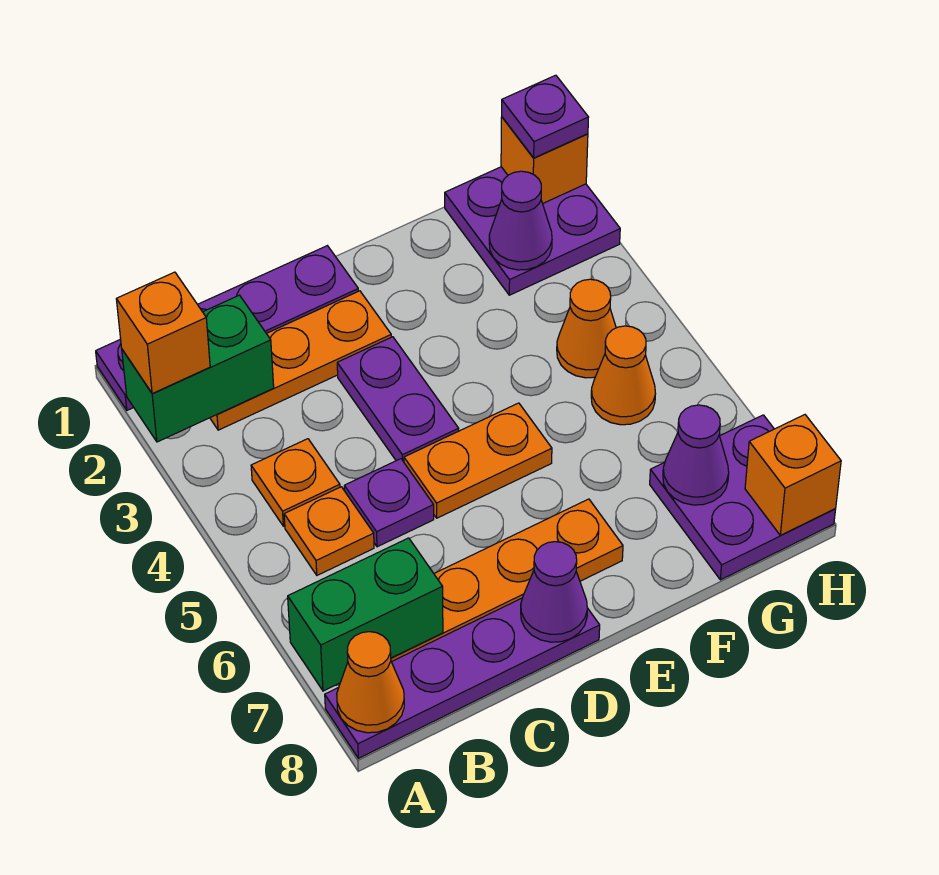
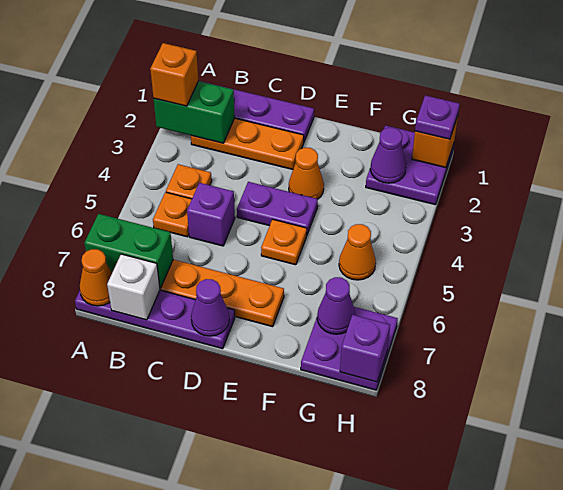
none -> white 1x1 brick [107,254,160,320]
purple 1x1 plate [344,459,434,547] -> purple 1x1 brick [187,183,235,246]
purple 1x2 plate [337,337,459,462] -> purple 1x2 plate turned to [237,182,318,234]
orange 1x2 plate [404,403,552,518] -> orange 1x1 plate [261,219,307,265]
orange 1x1 cone [557,279,616,378] -> orange 1x1 cone moved to [289,148,324,199]
orange 1x1 brick [745,415,841,535] -> purple 1x1 brick [340,315,390,382]

